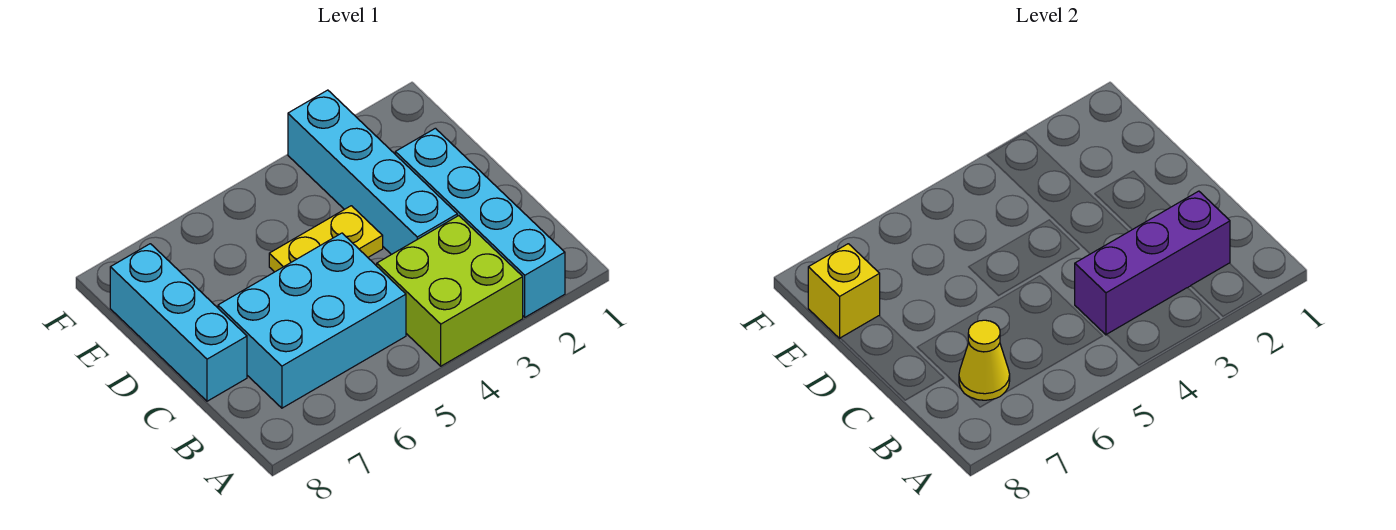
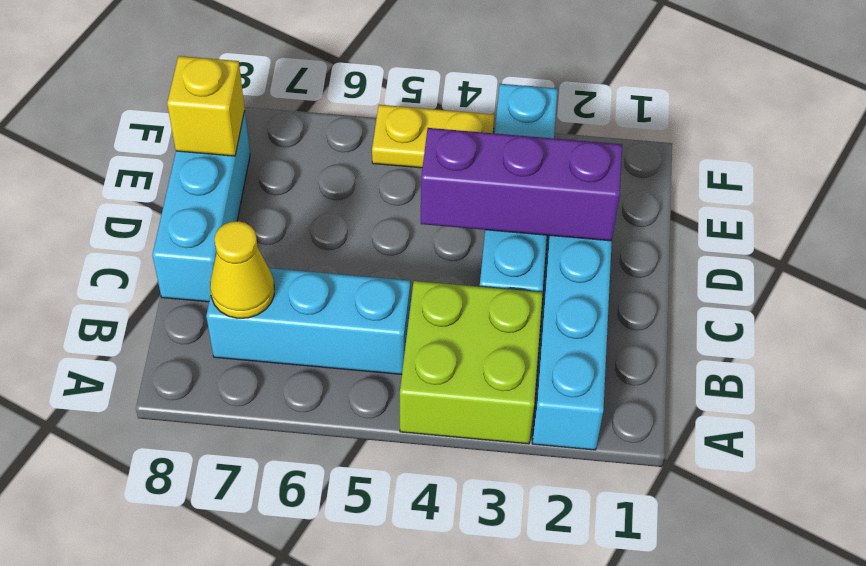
purple 1x3 brick [1075,191,1230,335] -> purple 1x3 brick moved to [421,128,622,241]
cyan 2x3 brick [218,233,406,408] -> cyan 1x3 brick [206,268,410,374]
yellow 1x2 plate [269,206,383,272] -> yellow 1x2 plate moved to [372,105,494,168]

